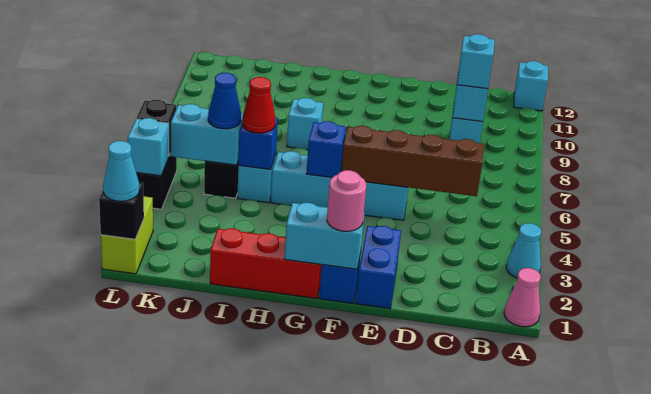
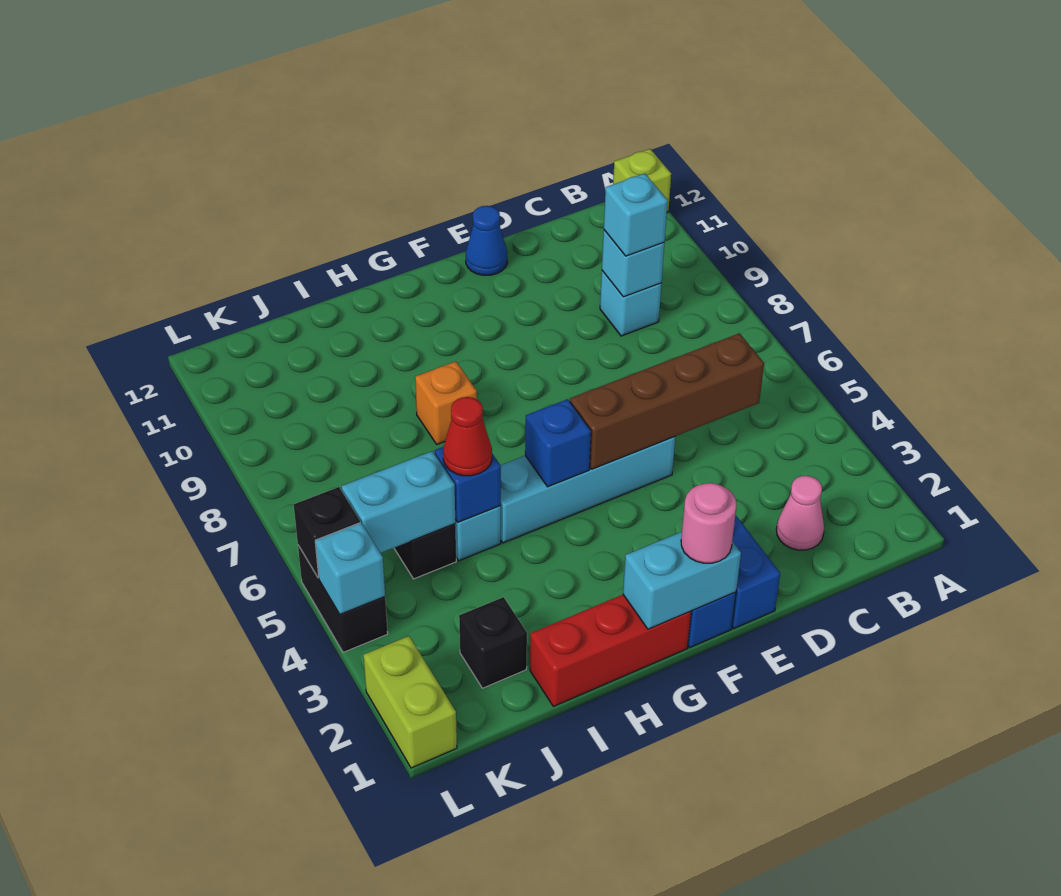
pink 1x1 cone [504,268,541,327] -> pink 1x1 cone moved to [776,476,824,550]
cyan 1x1 cone [506,223,541,278] -> none
cyan 1x1 brick [514,61,548,111] -> lime 1x1 brick [613,149,671,212]
cyan 1x1 brick [287,98,323,150] -> orange 1x1 brick [415,361,477,444]
blue 1x1 cone [208,73,241,129] -> blue 1x1 cone moved to [466,206,507,275]
black 1x1 brick [99,183,144,239] -> black 1x1 brick moved to [459,597,527,688]
cyan 1x1 cone [103,141,139,201] -> none

